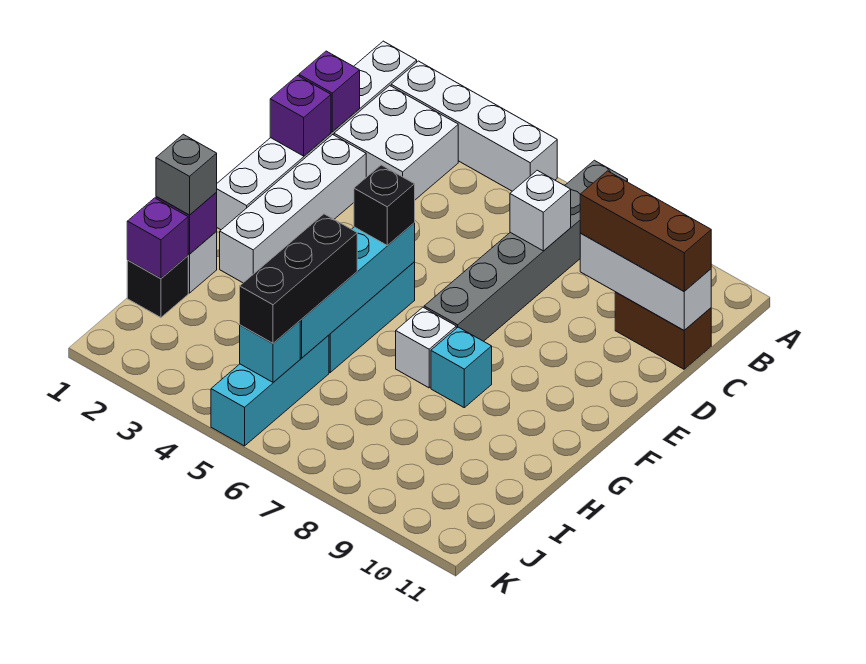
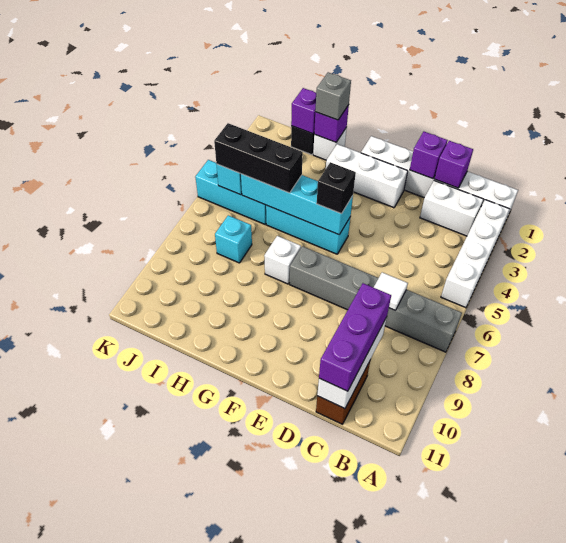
white 2x2 brick [334,86,458,200] -> white 1x2 brick [420,181,483,236]
white 1x1 brick [510,170,571,251] -> white 1x1 tile [374,272,408,310]
brown 1x3 brick [580,171,711,291] -> purple 1x3 brick [319,283,391,391]
white 1x4 brick [220,135,366,283] -> white 1x3 brick [326,144,408,208]
cyan 1x1 brick [431,327,492,408] -> cyan 1x1 brick moved to [215,215,252,263]

